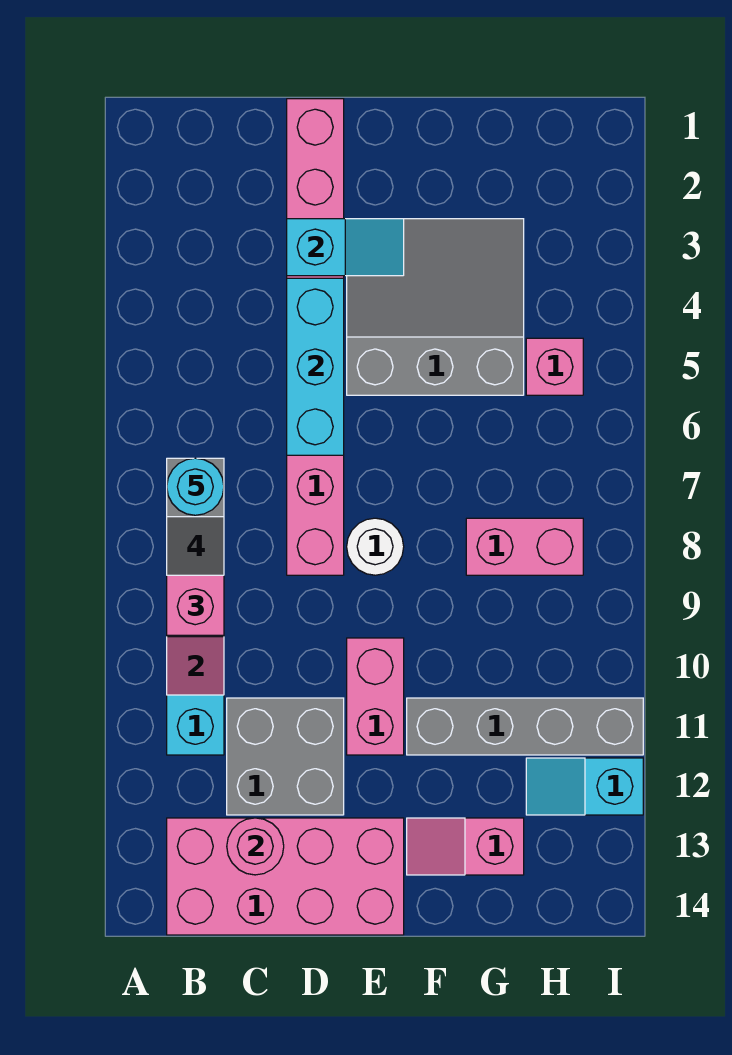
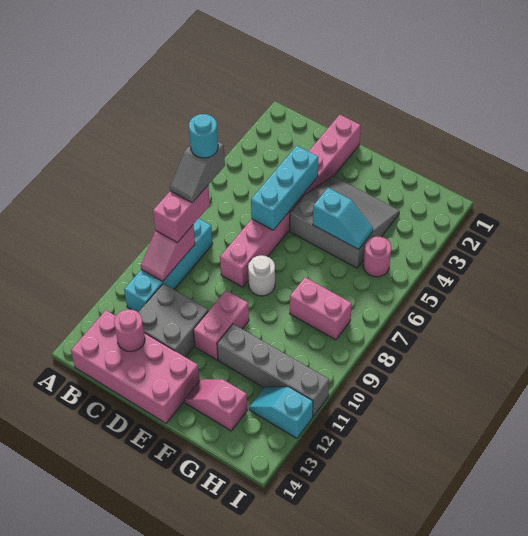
cyan 1x2 slope [287,219,404,276] -> cyan 1x2 slope moved to [313,188,373,249]
pink 1x1 brick [526,338,583,395] -> pink 1x1 round brick [363,236,391,277]

